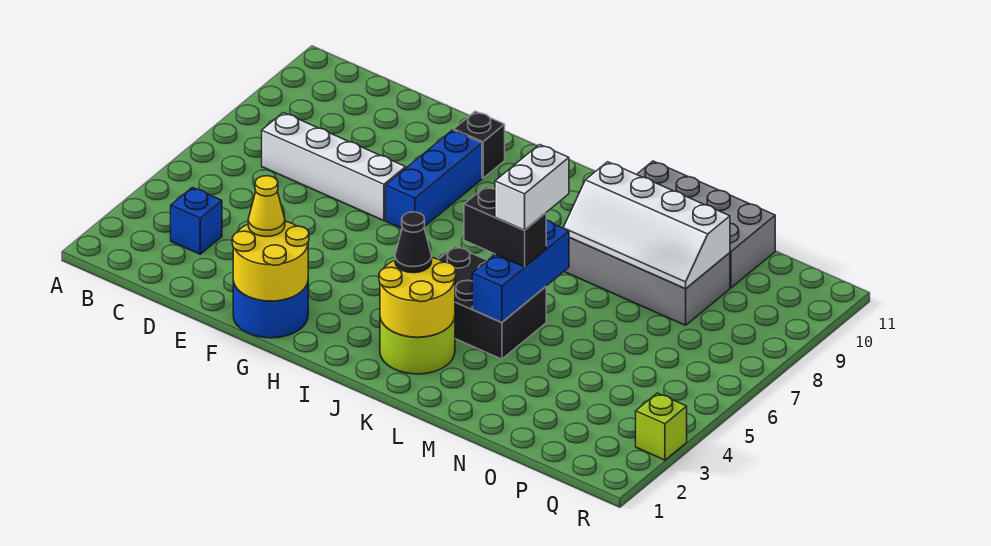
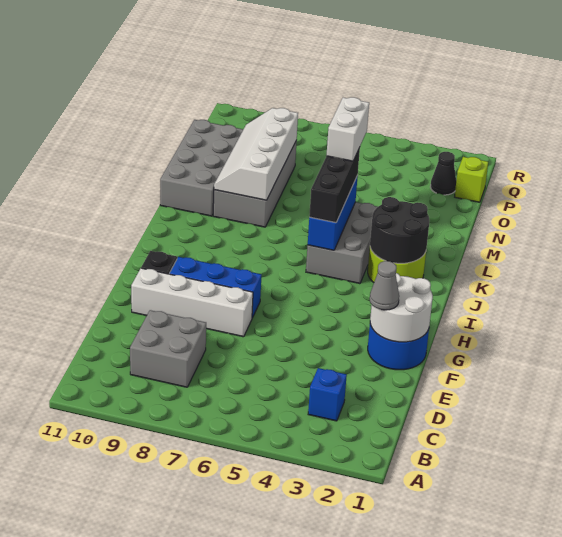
white 1x4 brick [262,113,406,221] -> white 1x4 brick turned to [131,268,253,337]
none -> grey 2x2 brick [130,310,206,387]
yellow 2x2 round brick [232,221,309,301] -> white 2x2 round brick [370,273,433,342]
yellow 1x1 cone [248,176,285,237] -> grey 1x1 cone [370,261,399,310]
yellow 2x2 round brick [379,258,456,337] -> black 2x2 round brick [370,197,429,263]
black 1x1 cone [395,212,432,273] -> black 1x1 cone moved to [430,152,456,195]
black 2x3 brick [439,246,546,359] -> grey 2x3 brick [306,202,377,284]
black 1x2 brick [464,186,546,267] -> black 1x3 brick [309,147,360,223]
blue 1x3 brick [472,220,569,323] -> blue 1x3 brick turned to [308,175,358,250]
white 1x2 brick [495,145,569,230] -> white 1x2 brick turned to [326,97,369,161]
white 2x4 slope [563,162,730,289] -> white 2x4 slope turned to [214,108,298,200]
lime 1x1 brick [636,393,687,460] -> lime 1x1 brick moved to [455,157,488,202]

